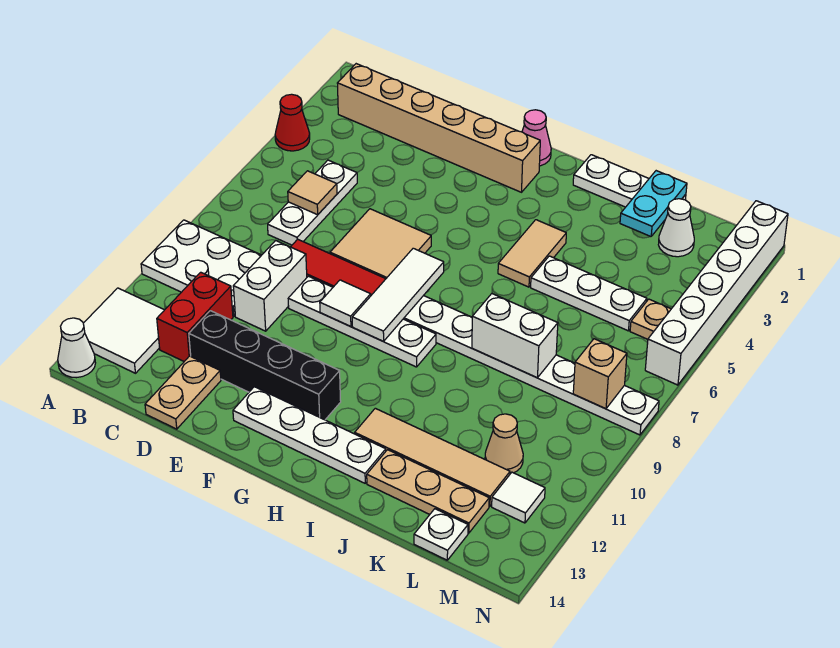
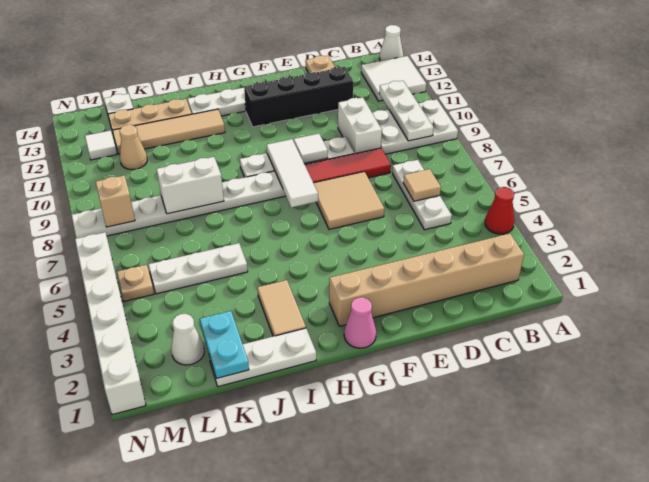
none -> white 1x3 plate [379,81,434,141]
red 1x2 brick [157,272,233,361] -> none
tan 1x2 tile [498,220,566,287] -> tan 1x2 tile moved to [257,280,306,336]

